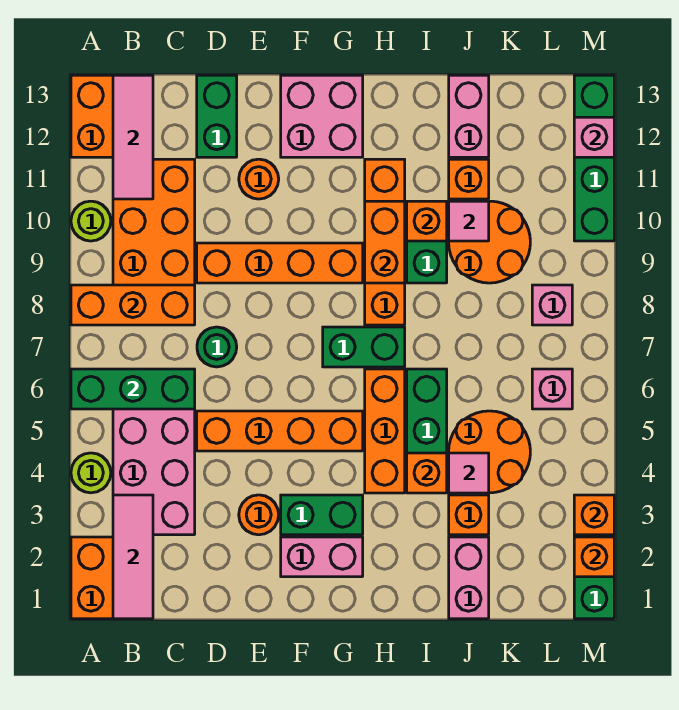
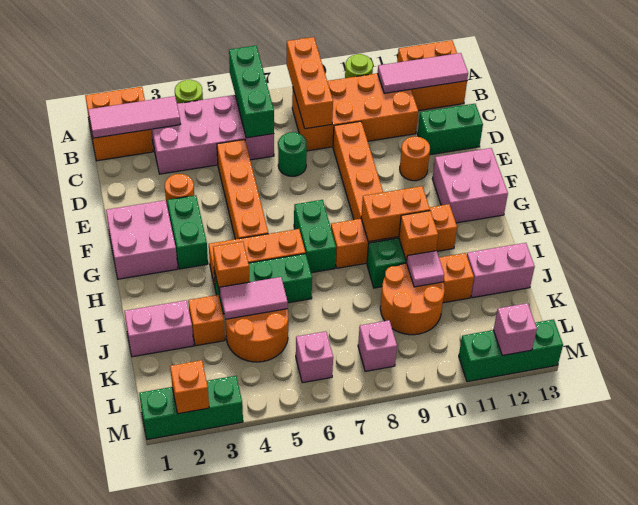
pink 1x2 brick [281,537,363,577] -> pink 2x2 brick [106,200,178,279]
pink 1x1 tile [449,453,489,493] -> pink 1x2 tile [220,277,288,319]
orange 1x1 brick [574,495,614,535] -> none
green 1x4 brick [574,75,614,241] -> green 1x3 brick [459,319,563,382]

